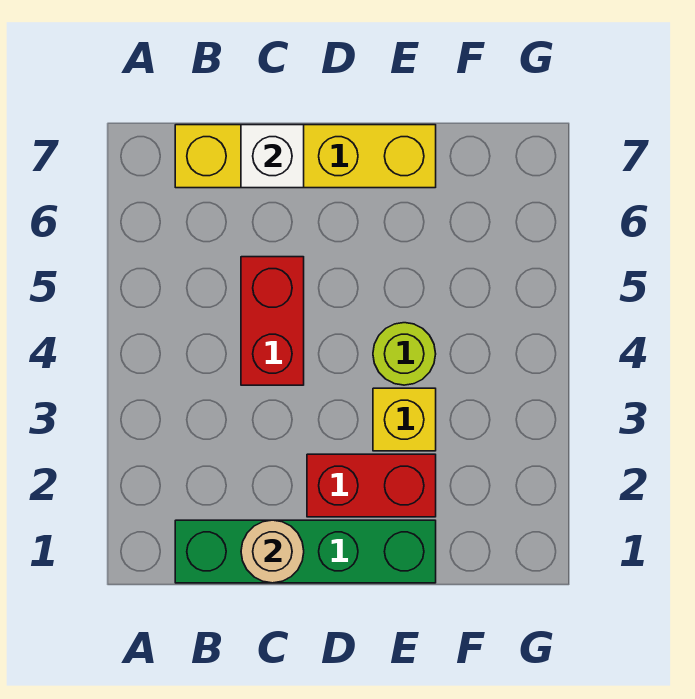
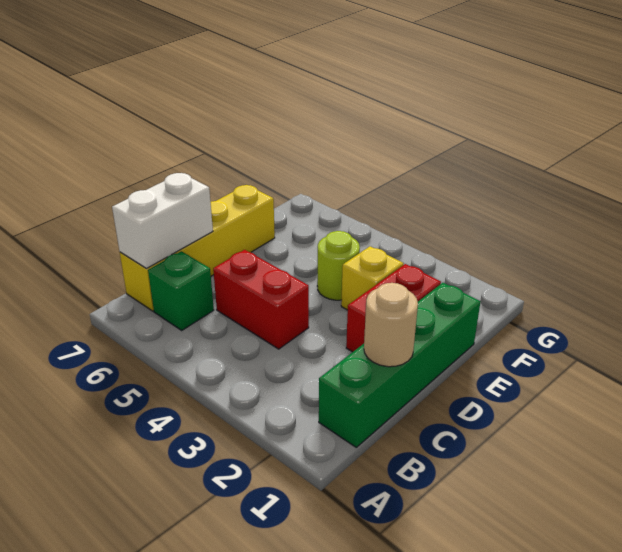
none -> green 1x1 brick [148,251,214,330]
white 1x1 brick [241,125,304,188] -> white 1x2 brick [112,173,213,268]

